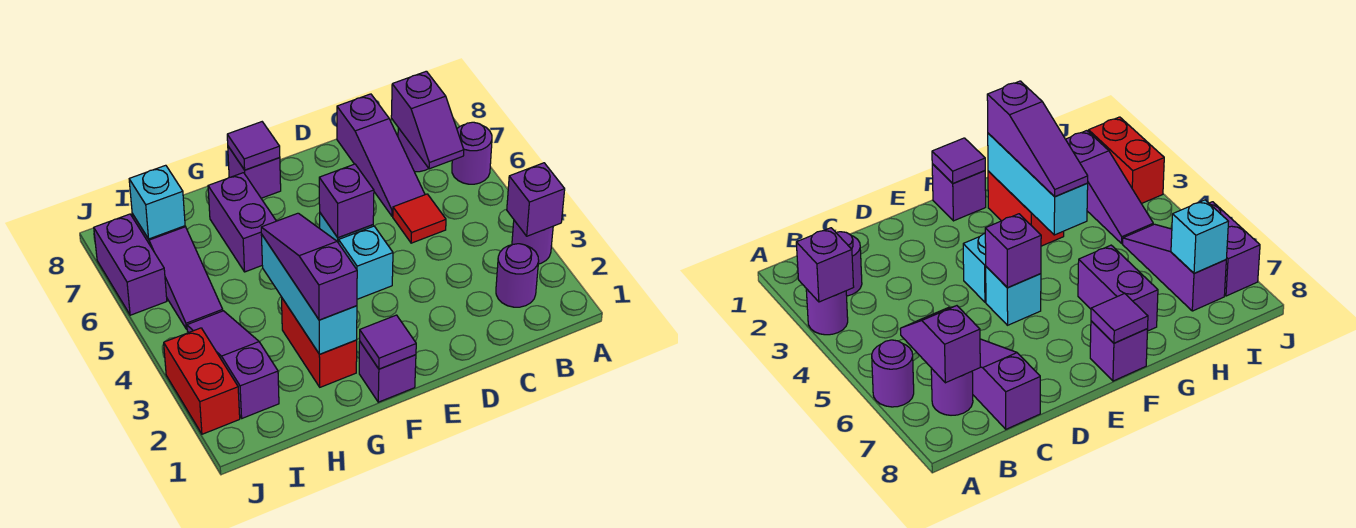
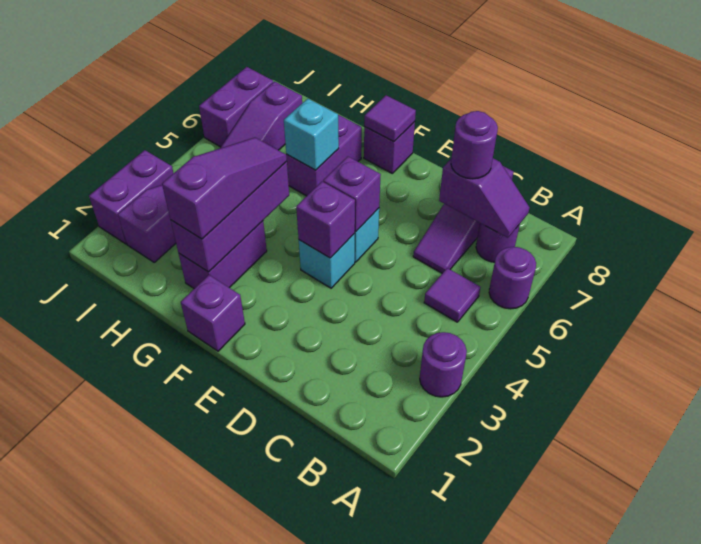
purple 1x1 brick [507,163,565,236] -> purple 1x1 brick moved to [296,182,355,258]
purple 1x1 round brick [496,244,539,307] -> purple 1x1 round brick moved to [451,111,498,179]
purple 1x2 slope [391,71,464,169] -> purple 1x2 slope turned to [439,158,530,238]
red 1x1 tile [393,194,446,243] -> none
purple 1x1 tile [360,315,416,369] -> purple 1x1 tile moved to [424,268,481,322]
red 1x2 brick [282,298,357,387] -> purple 1x2 brick [179,221,267,289]
cyan 1x3 brick [261,234,357,354] -> purple 1x3 brick [171,161,289,272]
cyan 1x1 brick [129,165,185,239] -> cyan 1x1 brick moved to [284,99,339,170]
red 1x2 brick [164,328,240,434] -> purple 1x2 brick [89,150,174,244]

